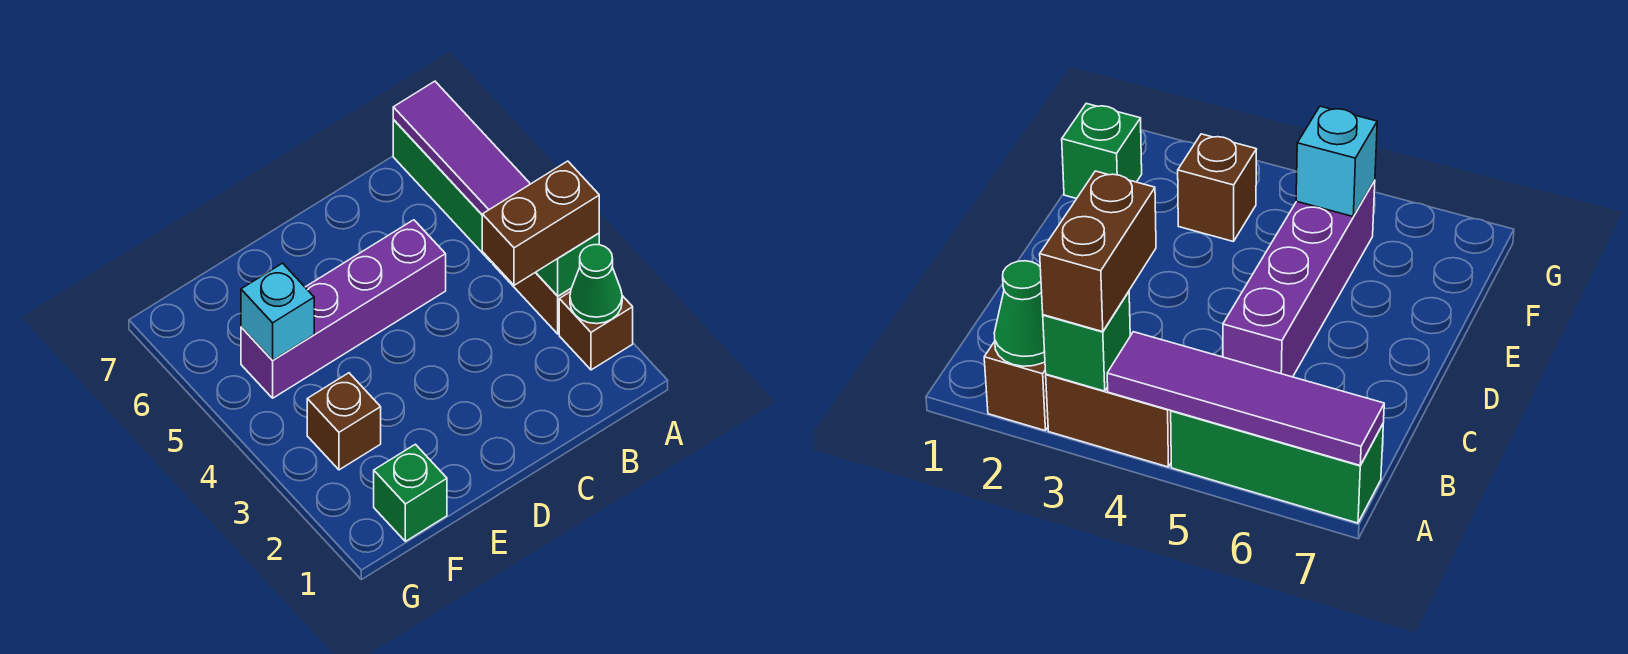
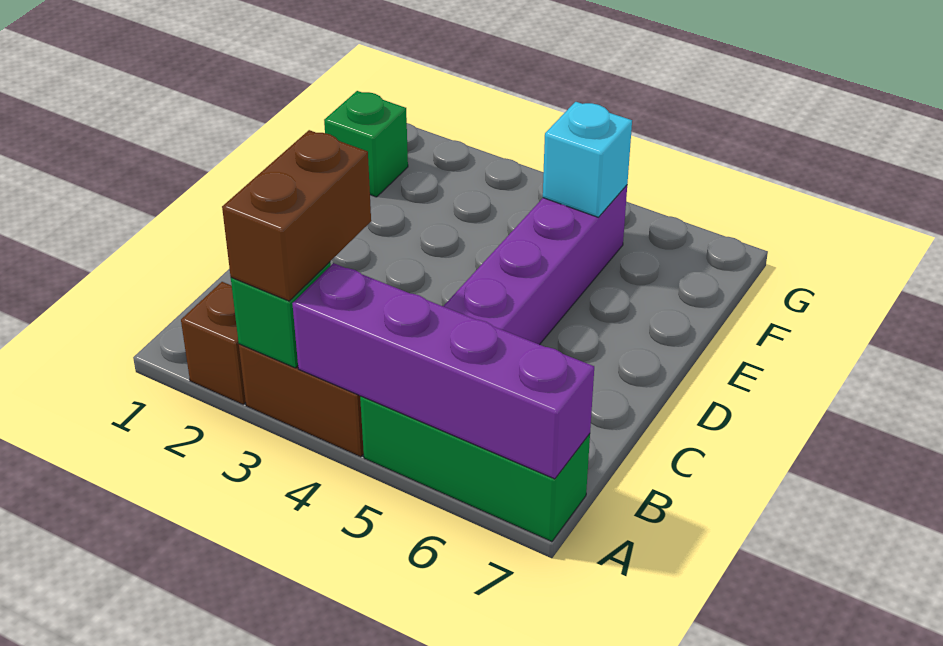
green 1x1 cone [570,245,622,324] -> none
purple 1x4 tile [393,81,530,214] -> purple 1x4 brick [292,263,594,479]
brown 1x1 brick [307,373,381,470] -> none

